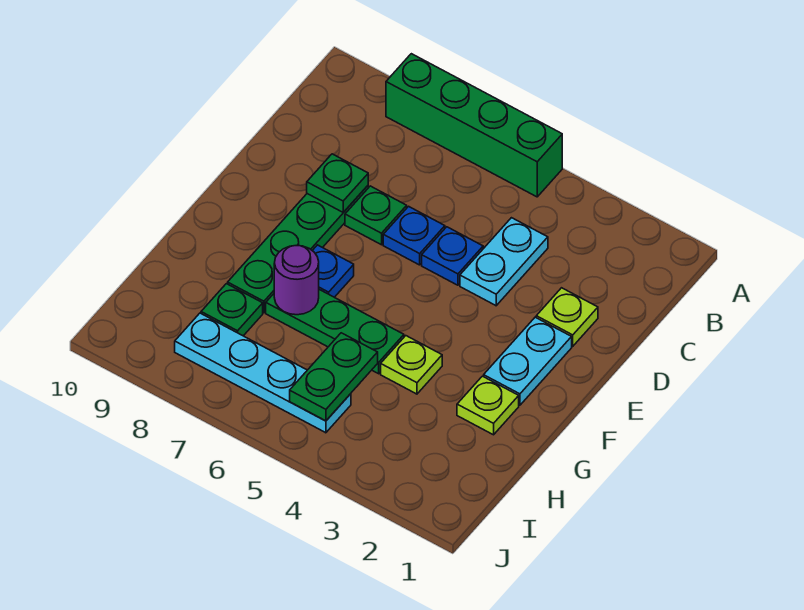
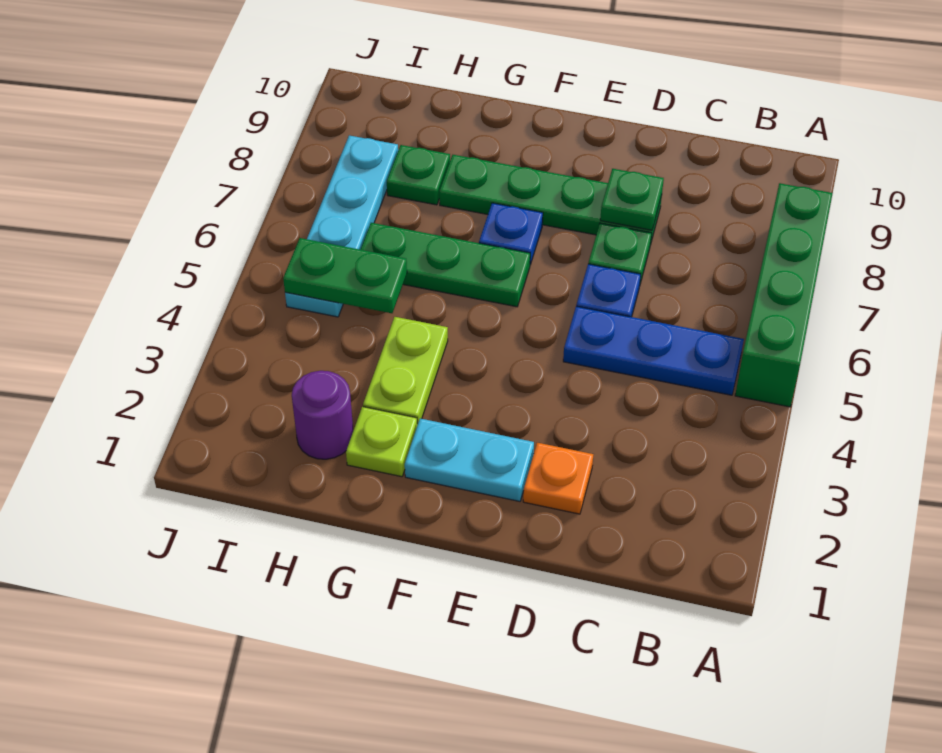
cyan 1x2 plate [460,218,548,306] -> none
lime 1x1 plate [536,288,598,346] -> orange 1x1 plate [523,443,593,514]
blue 1x1 plate [422,227,483,285] -> blue 1x3 plate [563,306,744,395]
lime 1x1 plate [381,336,442,394] -> lime 1x2 plate [363,317,448,425]
green 1x3 plate [266,290,404,374] -> green 1x3 plate turned to [360,223,530,307]
purple 1x1 round brick [274,246,319,315] -> purple 1x1 round brick moved to [292,371,353,459]

